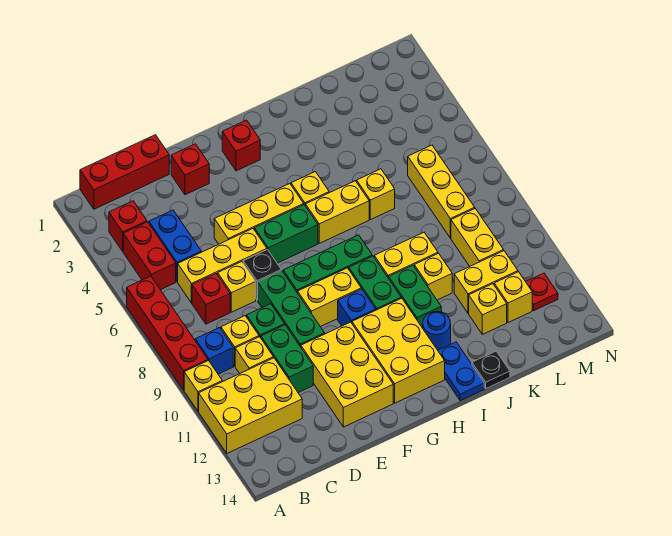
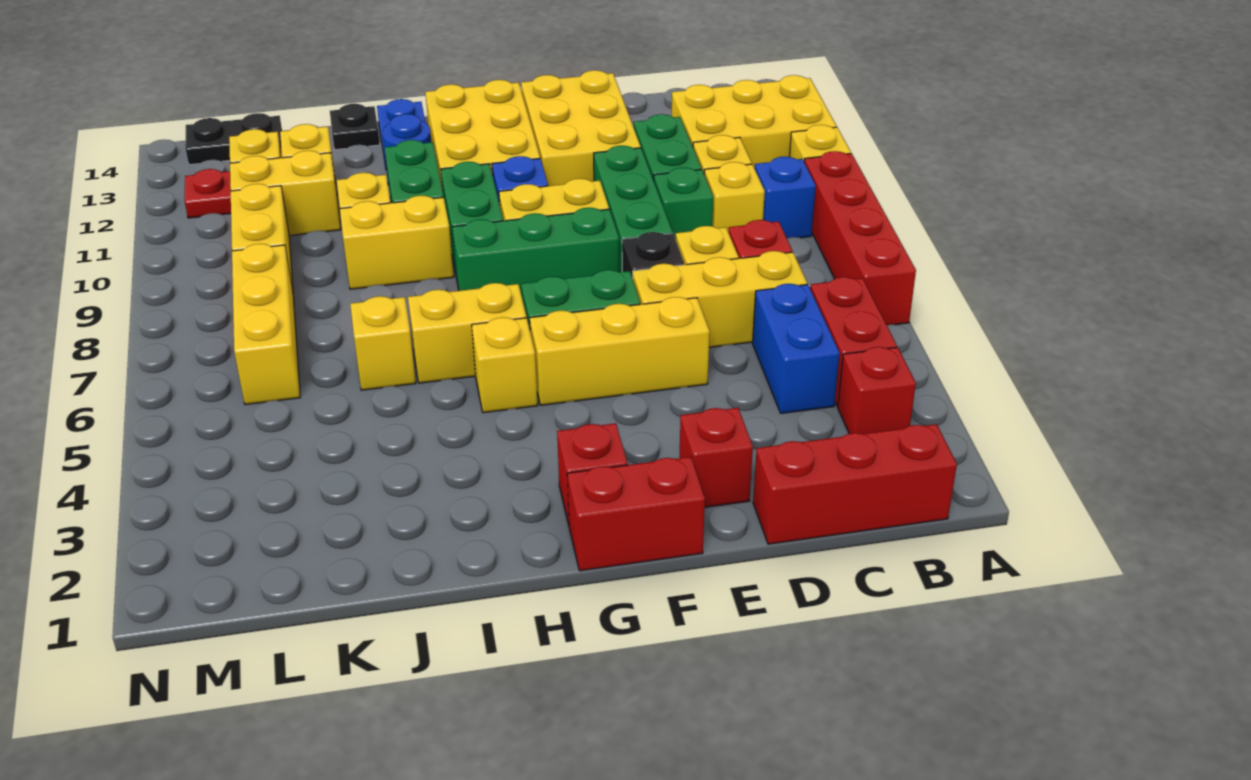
none -> red 1x2 brick [567,457,705,571]
none -> black 1x2 plate [185,113,282,165]

